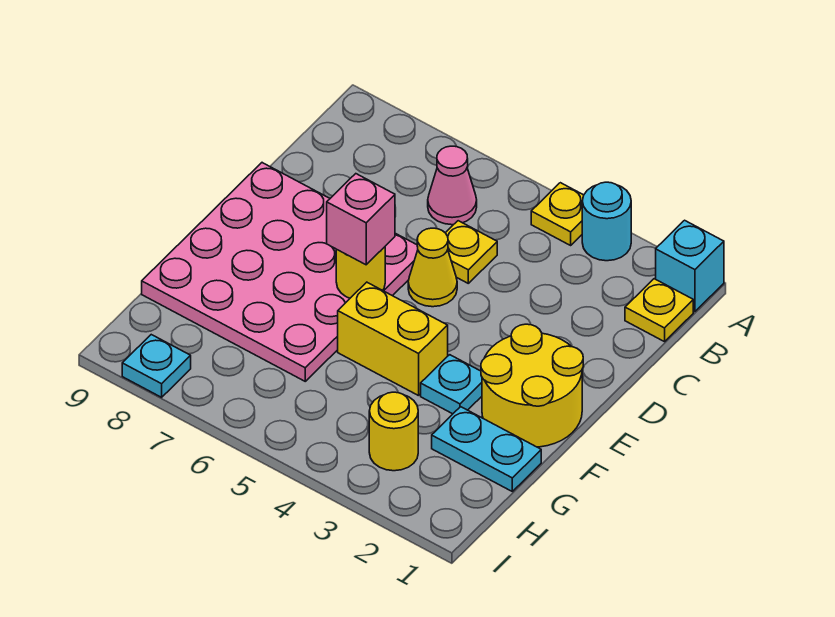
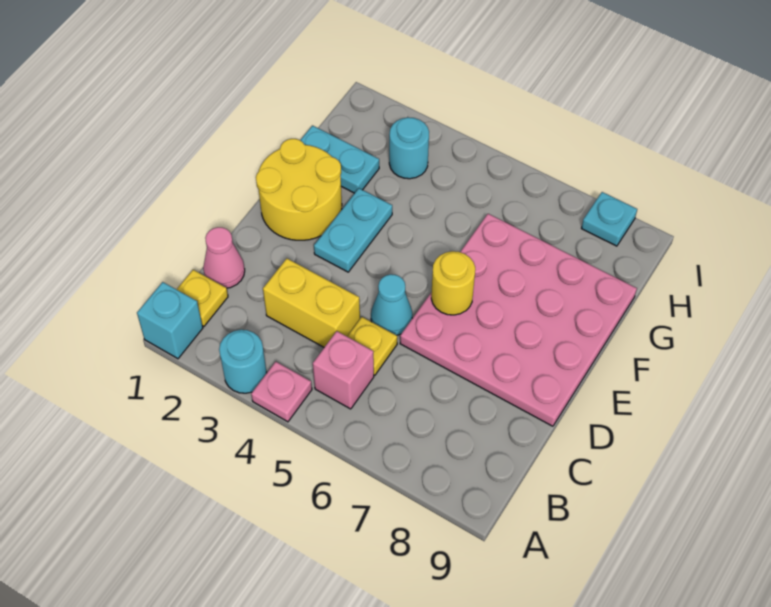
yellow 1x1 plate [531,183,584,245] -> pink 1x1 plate [251,362,312,422]
pink 1x1 cone [428,146,477,225] -> pink 1x1 cone moved to [203,227,245,288]
yellow 1x1 cone [408,228,457,307] -> cyan 1x1 cone [371,274,412,335]
pink 1x1 brick [327,174,395,265] -> pink 1x1 brick moved to [313,331,374,409]
cyan 1x1 plate [421,355,482,414] -> cyan 1x2 plate [314,188,392,272]
yellow 1x2 brick [338,282,448,396] -> yellow 1x2 brick moved to [263,259,360,347]
yellow 1x1 round brick [369,392,418,471] -> cyan 1x1 round brick [389,117,429,179]

